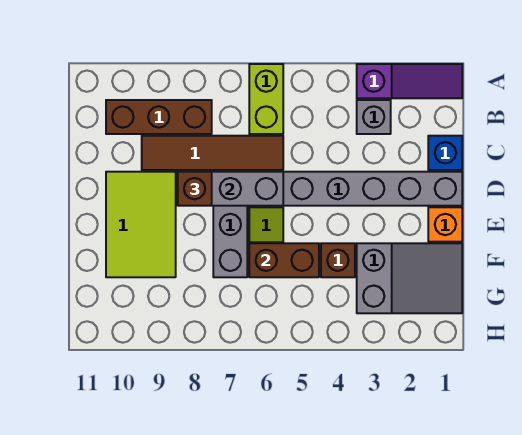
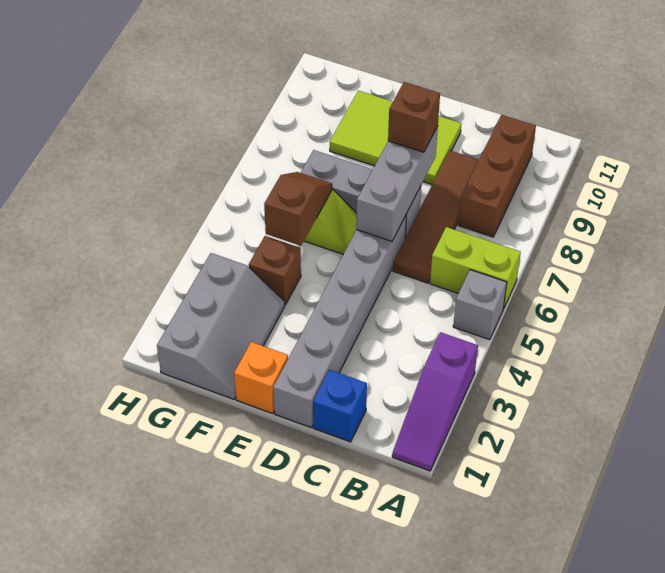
grey 1x1 brick [357,100,391,134] -> grey 1x1 brick moved to [453,270,507,340]
grey 2x3 slope [357,243,462,313] -> grey 2x3 slope turned to [157,253,285,399]
brown 1x2 brick [249,243,319,277] -> brown 1x2 slope [264,172,332,246]

